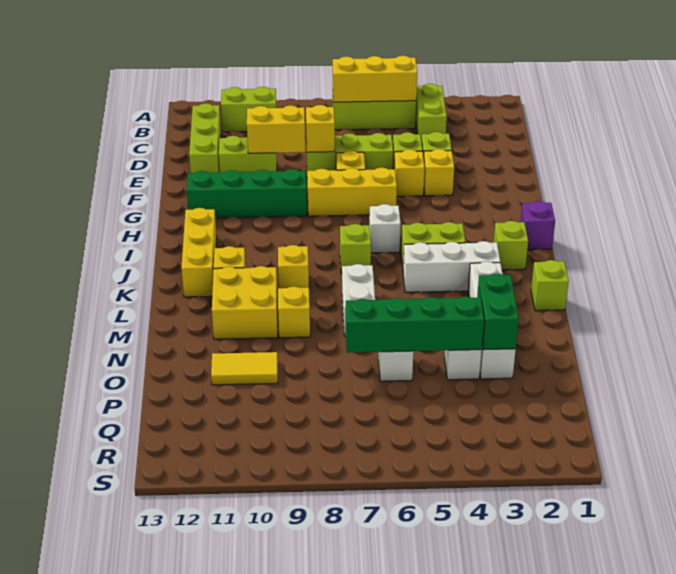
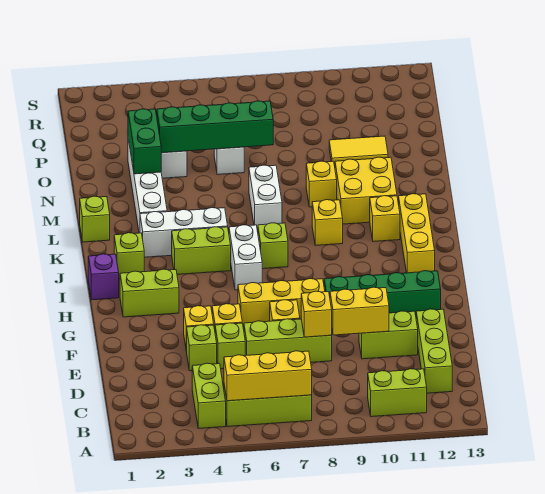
none -> lime 1x2 brick [120,269,179,317]
white 1x1 brick [369,204,401,253] -> white 1x2 brick [229,225,262,290]

